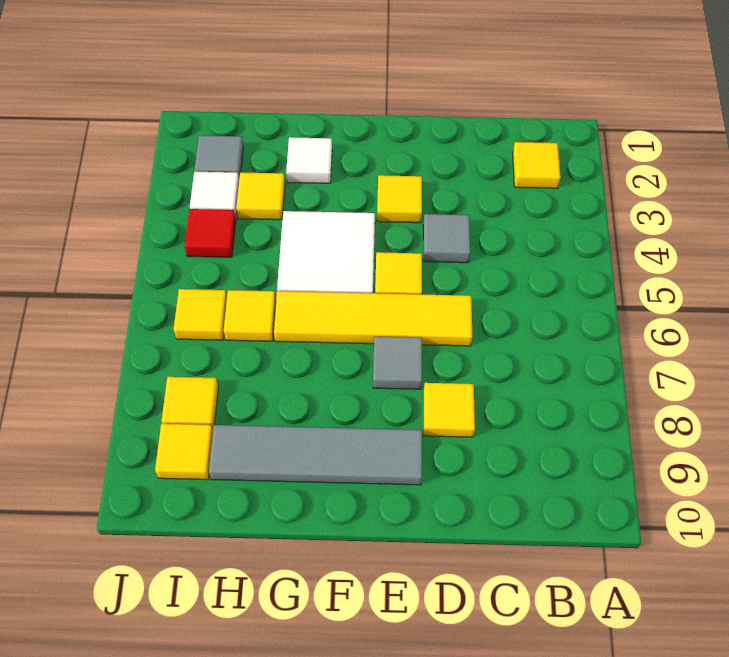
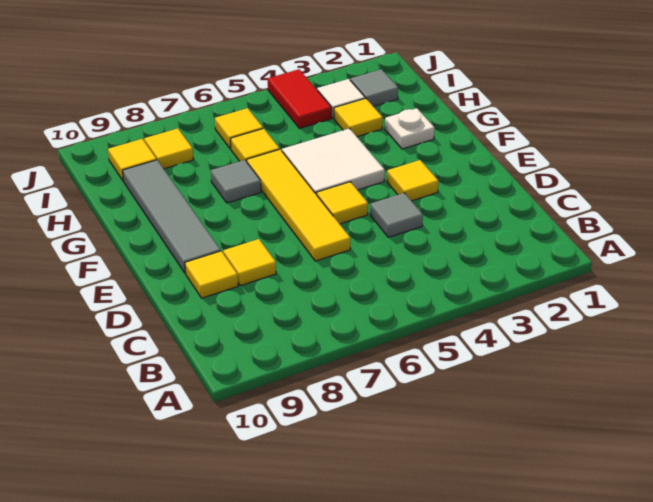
yellow 1x1 tile [513,142,561,188] -> yellow 1x1 tile moved to [185,251,238,298]
grey 1x1 tile [373,336,422,389] -> grey 1x1 tile moved to [211,160,261,203]
white 1x1 tile [286,137,332,183] -> white 1x1 plate [385,108,435,149]
red 1x1 tile [185,209,236,257] -> red 1x2 tile [268,69,332,128]

